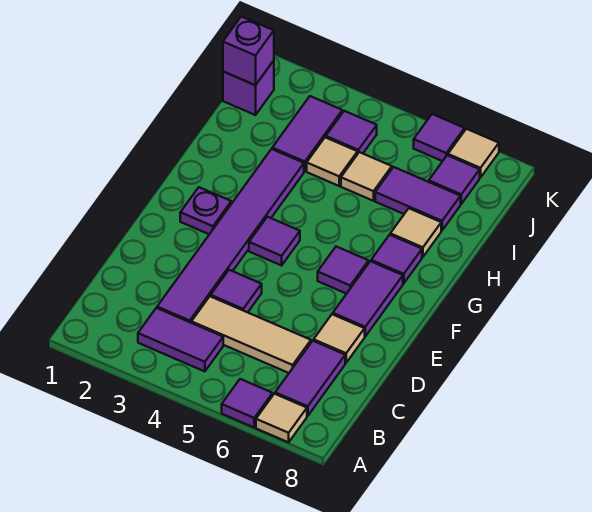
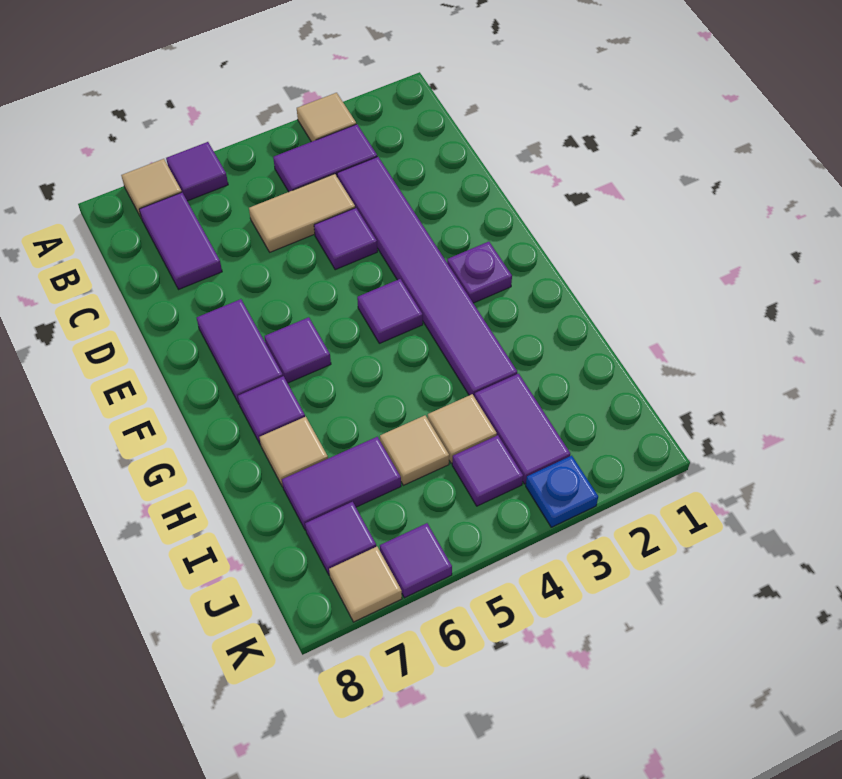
tan 1x3 tile [191,296,311,373] -> tan 1x2 tile [249,174,355,252]
tan 1x1 tile [314,314,365,363] -> tan 1x1 tile moved to [297,93,356,142]
purple 1x1 brick [223,61,274,115] -> none
purple 1x1 brick [223,16,274,85] -> none
none -> blue 1x1 plate [526,456,598,527]

